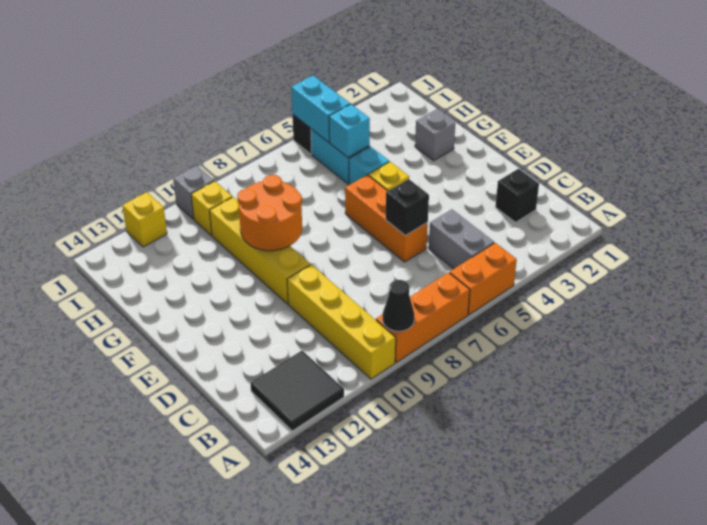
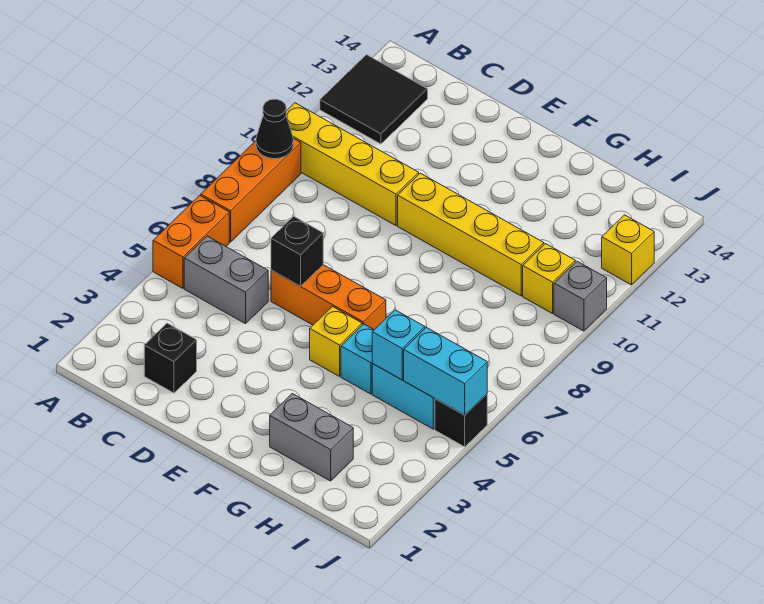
orange 2x2 round brick [237,175,302,251] -> none
grey 1x1 brick [415,109,455,161] -> grey 1x2 brick [270,394,353,481]

